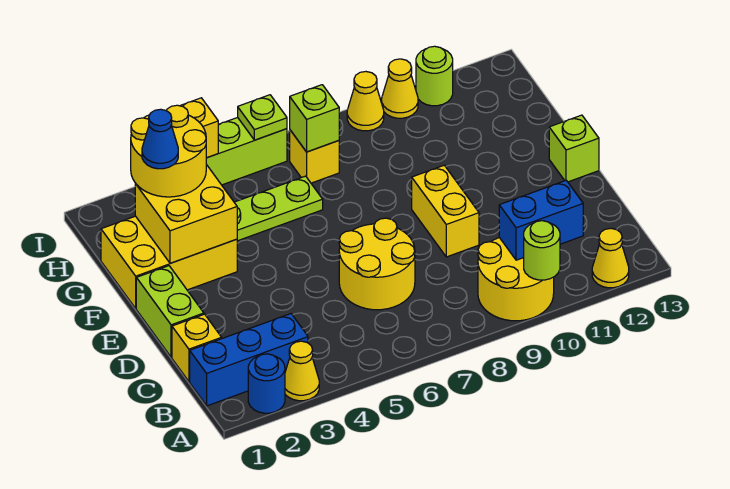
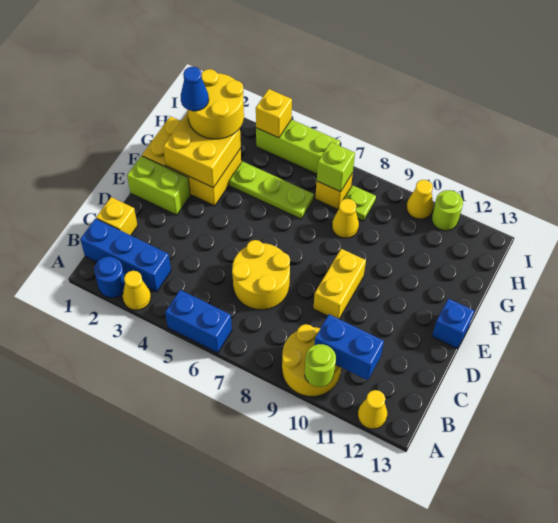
none -> blue 1x2 brick [165,290,232,353]
lime 1x2 brick [136,266,204,357] -> lime 1x2 brick turned to [127,156,190,215]
lime 1x1 brick [549,115,599,182] -> blue 1x1 brick [432,299,474,349]
lime 1x1 plate [238,95,287,140] -> lime 1x1 plate moved to [344,185,376,221]
yellow 1x1 cone [347,72,384,131] -> yellow 1x1 cone moved to [332,199,359,238]

